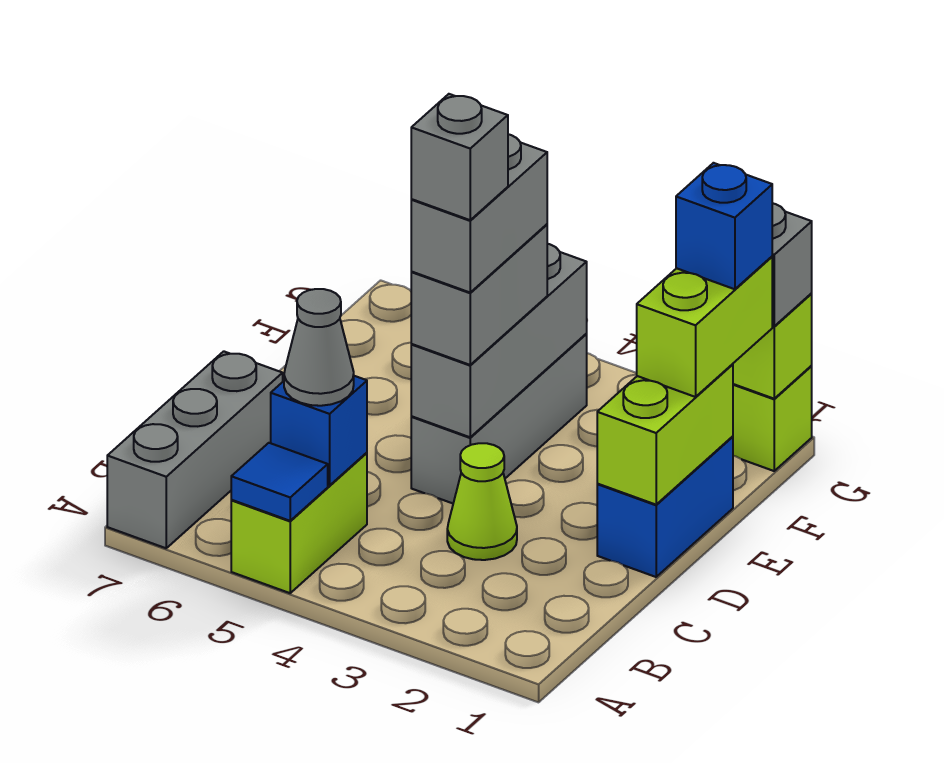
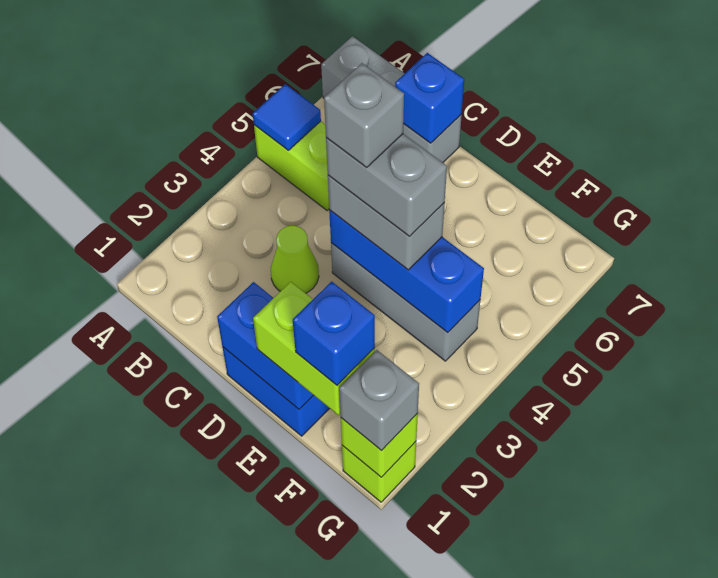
blue 1x1 brick [271,376,367,486] -> blue 1x1 brick moved to [395,53,464,143]
grey 1x1 cone [284,289,354,406] -> none
lime 1x2 brick [597,364,733,505] -> blue 1x2 brick [217,282,313,409]
grey 1x3 brick [411,244,587,437] -> blue 1x3 brick [329,210,484,333]

